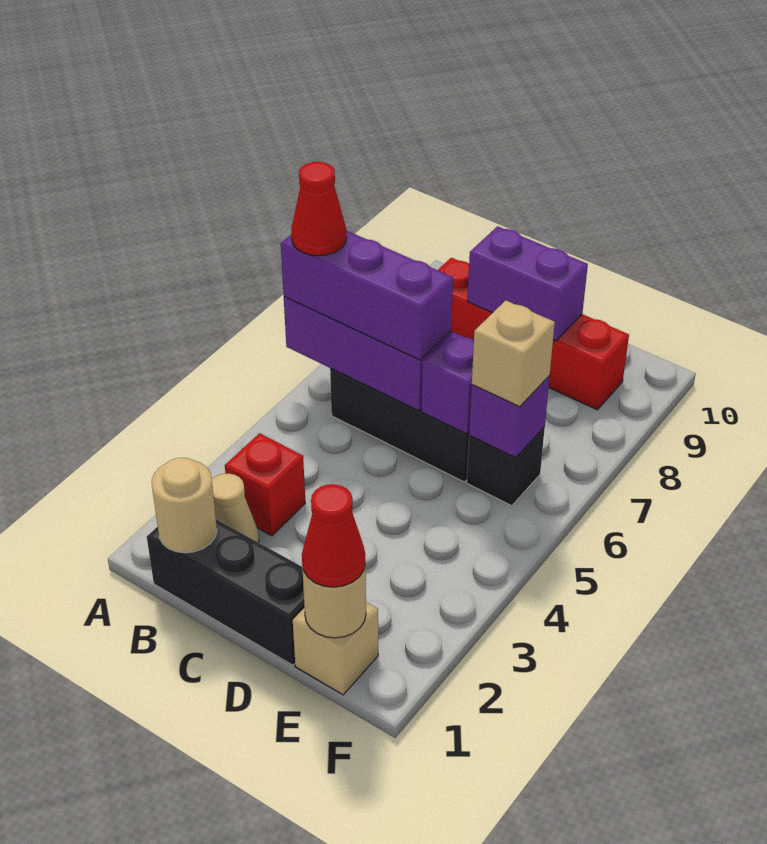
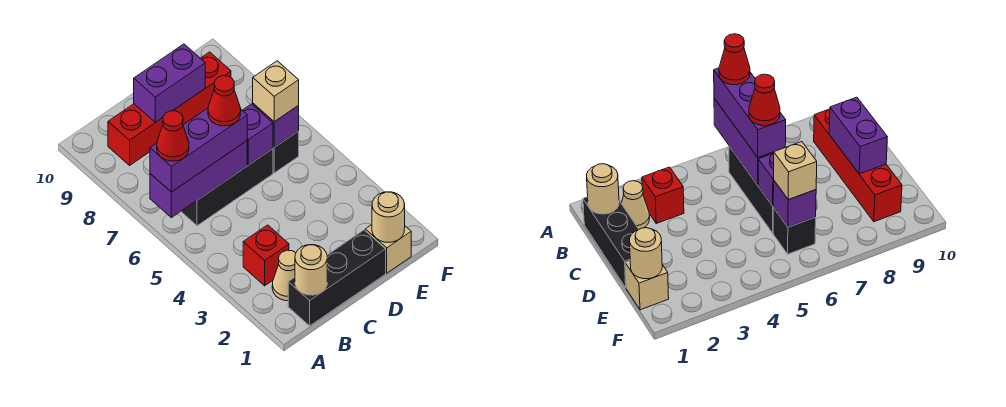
red 1x1 cone [302,484,365,587] -> red 1x1 cone moved to [208,76,241,126]

